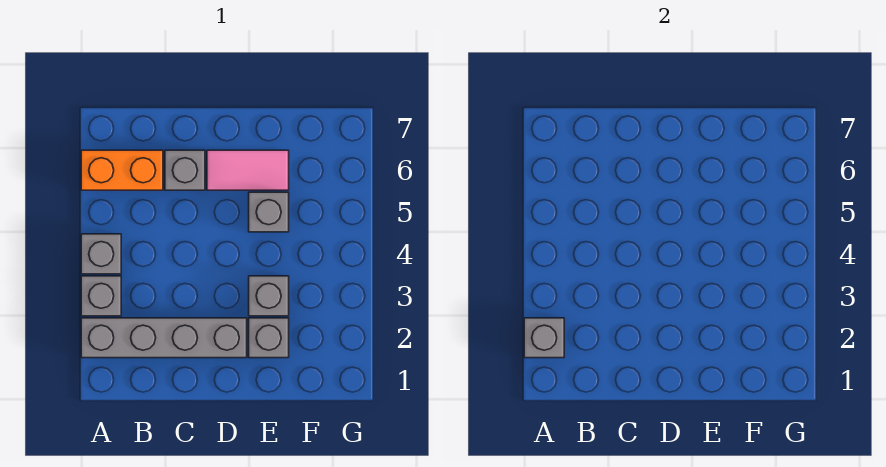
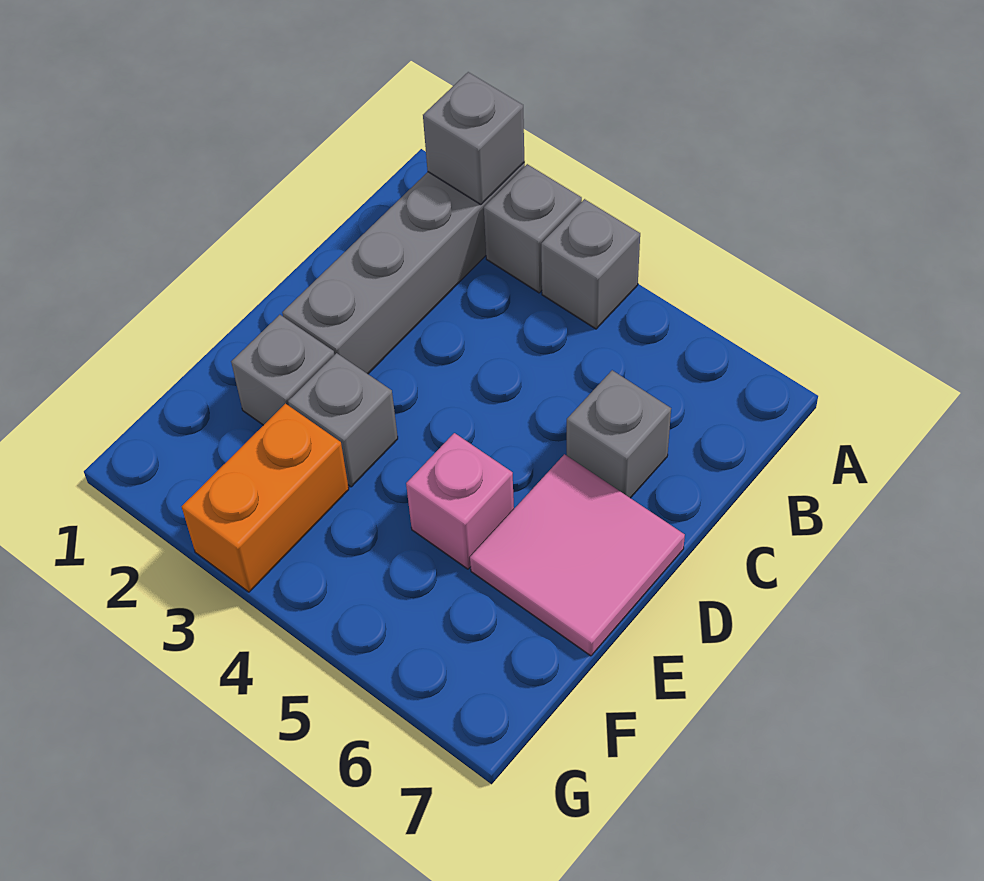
orange 1x2 brick [81,150,163,190] -> orange 1x2 brick moved to [182,404,349,592]
pink 1x2 tile [207,150,289,190] -> pink 2x2 tile [470,454,685,656]
grey 1x1 brick [249,192,289,232] -> pink 1x1 brick [406,433,514,569]

